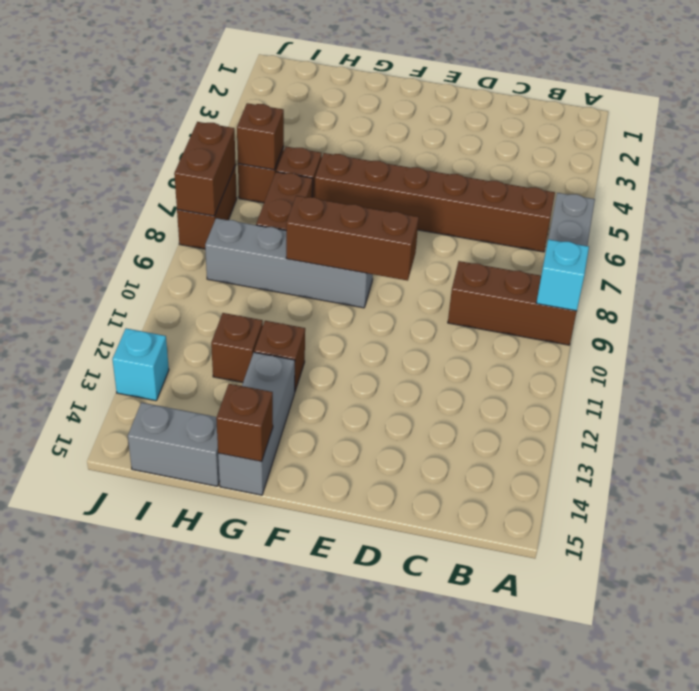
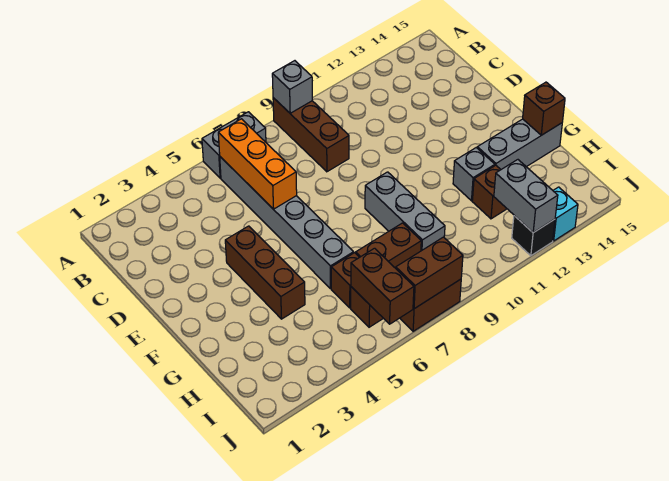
cyan 1x1 brick [536,239,589,311] -> grey 1x1 brick [272,61,312,113]
brown 1x6 brick [315,153,555,252] -> grey 1x6 brick [220,157,354,289]
none -> orange 1x3 brick [218,119,297,209]
brown 1x3 brick [286,196,419,281] -> brown 1x3 brick moved to [225,226,305,319]
grey 1x4 brick [205,218,373,308] -> grey 1x3 brick [365,172,445,251]
brown 1x1 brick [254,321,305,391] -> grey 1x1 brick [453,148,495,201]
grey 1x2 brick [128,402,220,486] -> grey 1x2 brick moved to [494,160,558,233]
brown 1x1 brick [237,103,284,170] -> brown 1x2 brick [351,248,414,324]
none -> black 1x1 brick [512,216,555,256]

